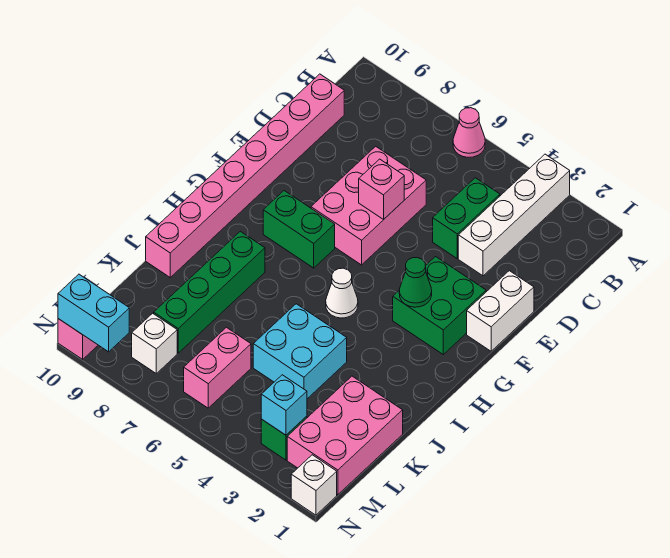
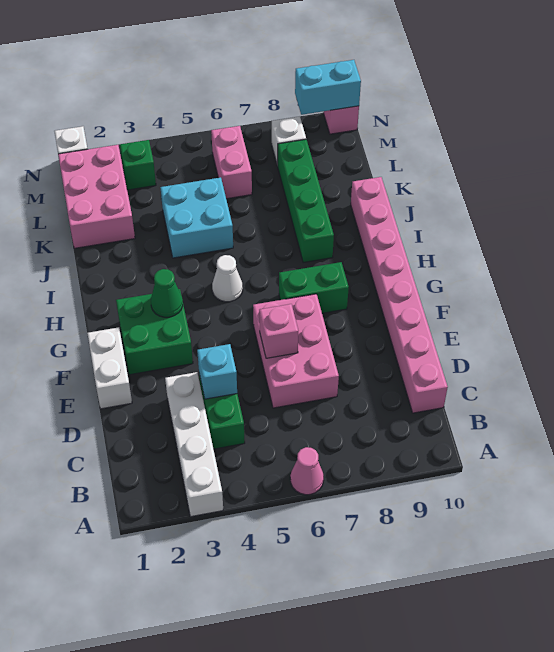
cyan 1x1 brick [261,375,307,435] -> cyan 1x1 brick moved to [197,344,237,399]

